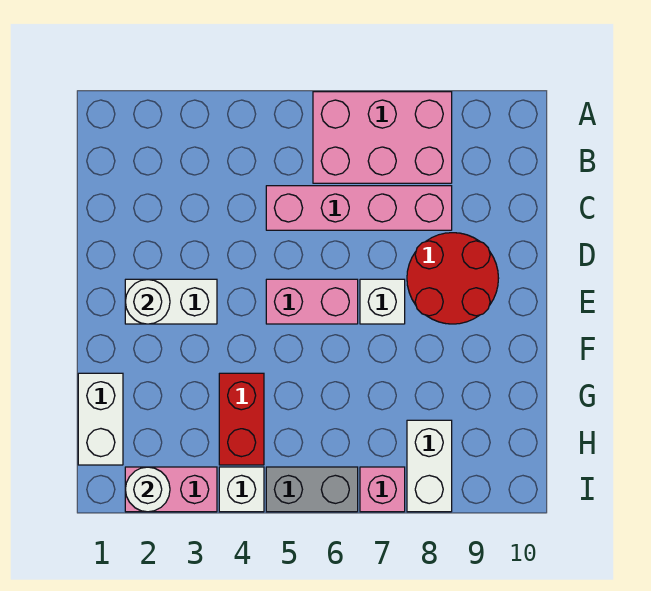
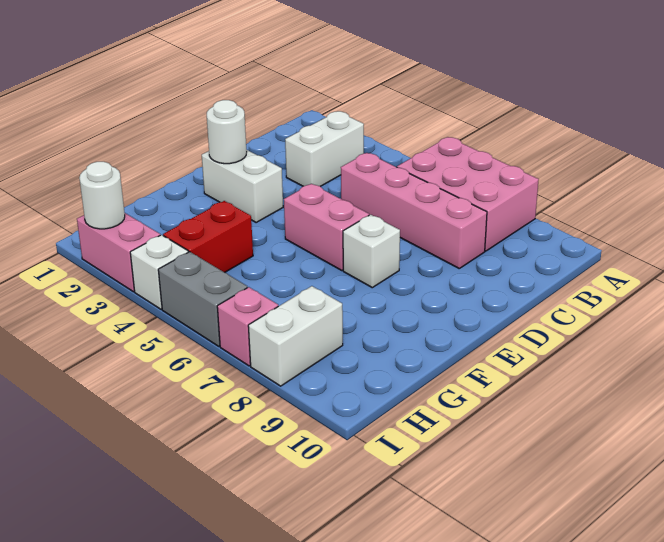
red 2x2 round brick [407,233,499,324] -> none
white 1x2 brick [78,373,123,465] -> white 1x2 brick moved to [285,111,364,186]

